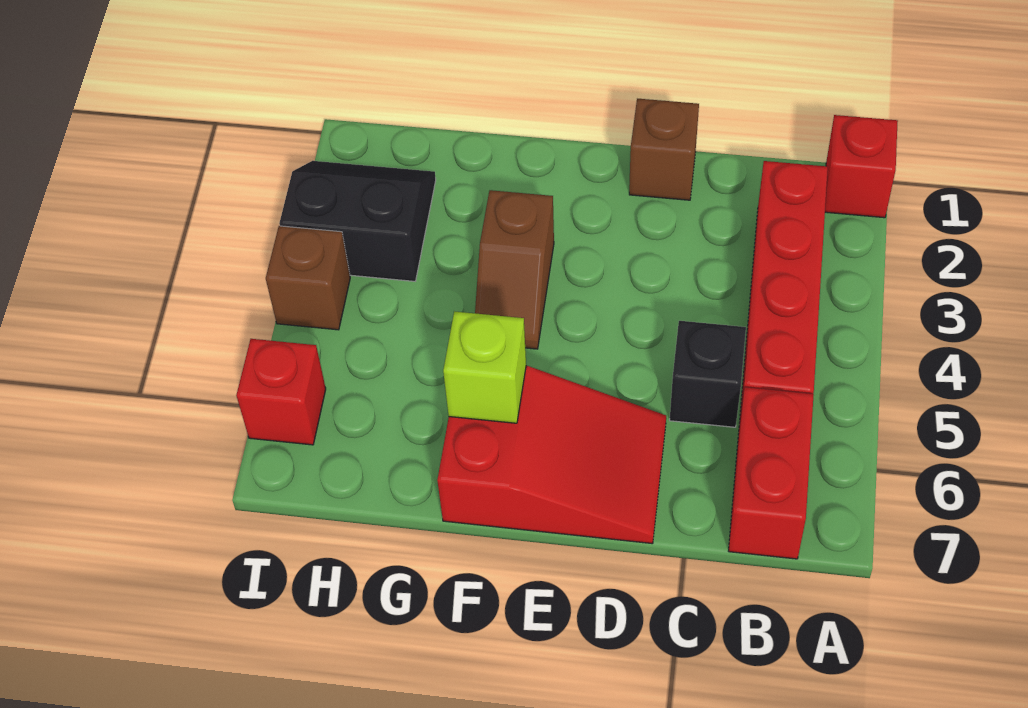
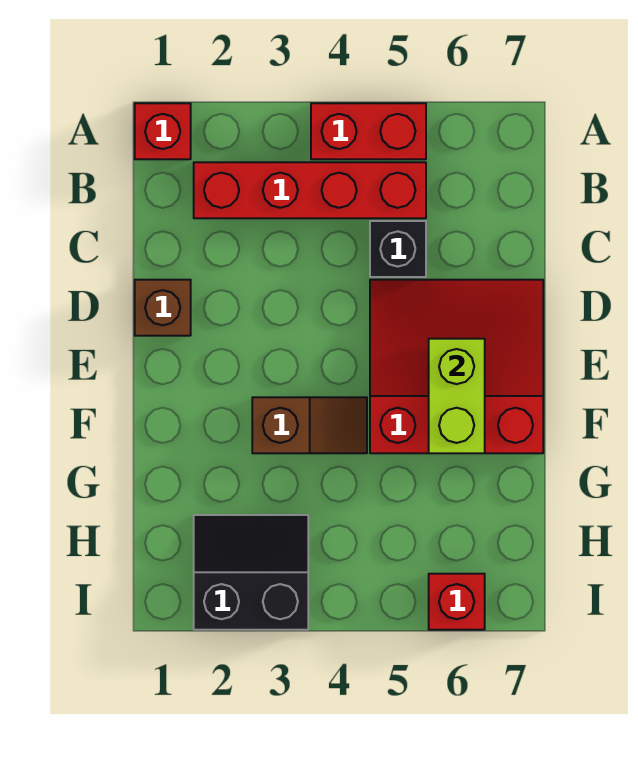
red 1x2 brick [729,387,814,559] -> red 1x2 brick moved to [311,103,426,159]
red 2x3 slope [437,366,666,544] -> red 3x3 slope [370,280,543,453]
lime 1x1 brick [443,311,526,423] -> lime 1x2 brick [429,339,485,453]
black 2x2 slope [279,161,436,281] -> black 2x2 slope turned to [194,515,308,630]
brown 1x1 brick [266,226,350,330] -> none

